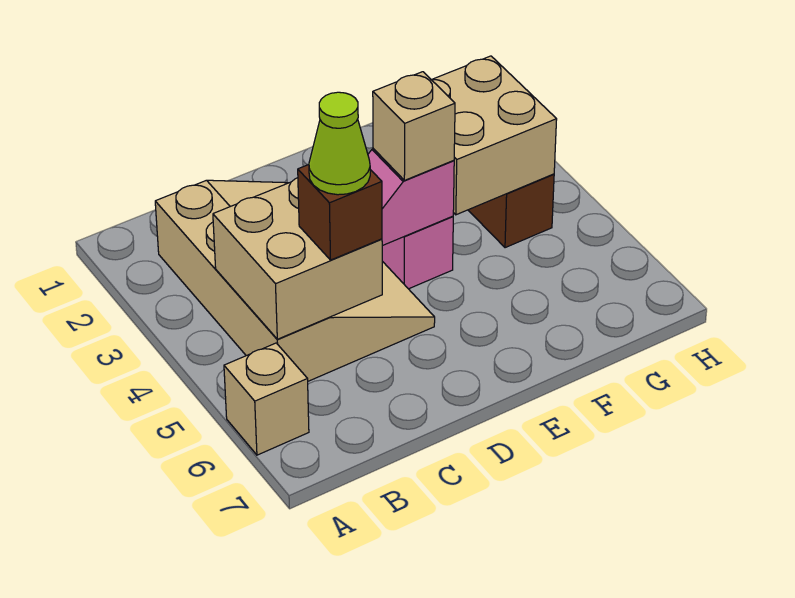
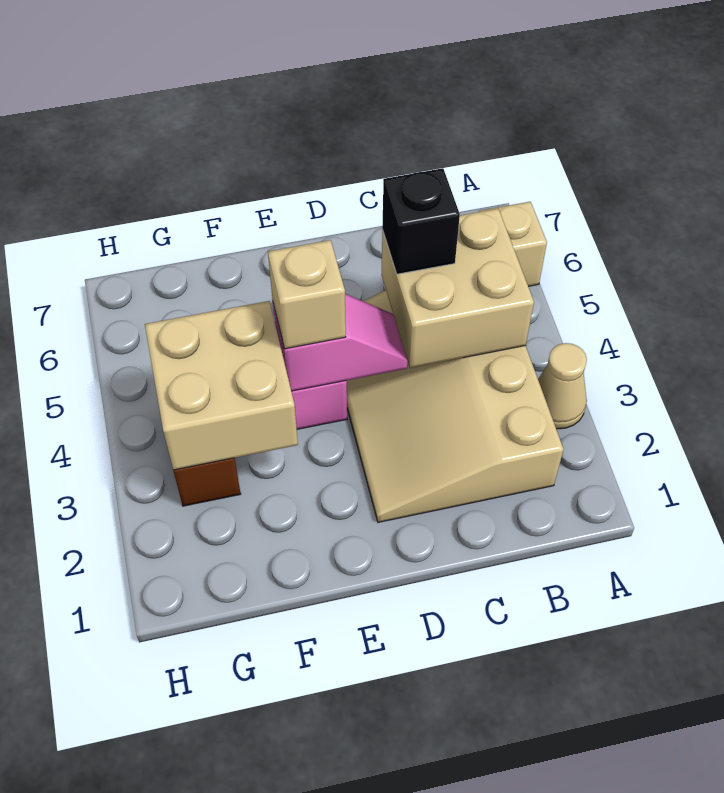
none -> tan 1x1 cone [538,343,587,429]
brown 1x1 brick [298,165,382,260] -> black 1x1 brick [382,168,460,274]
lime 1x1 cone [309,92,370,195] -> none

